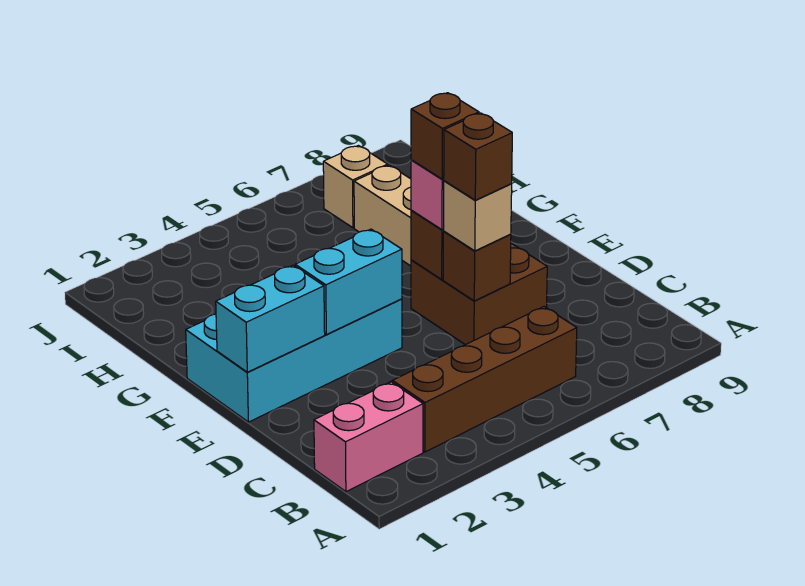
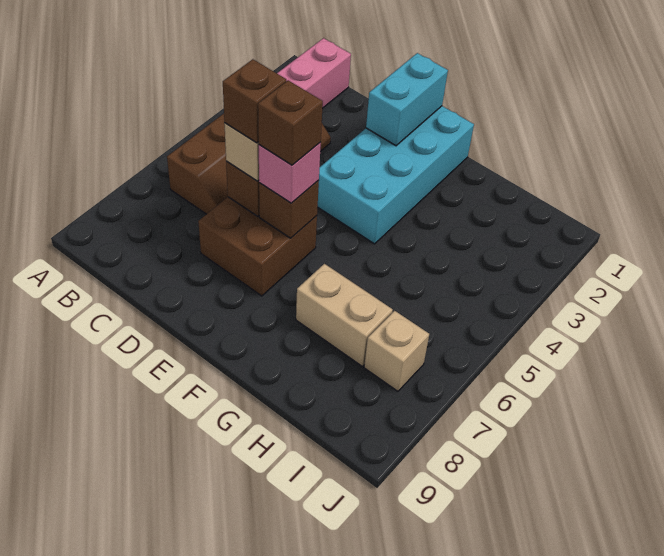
cyan 1x2 brick [295,229,402,335] -> none

